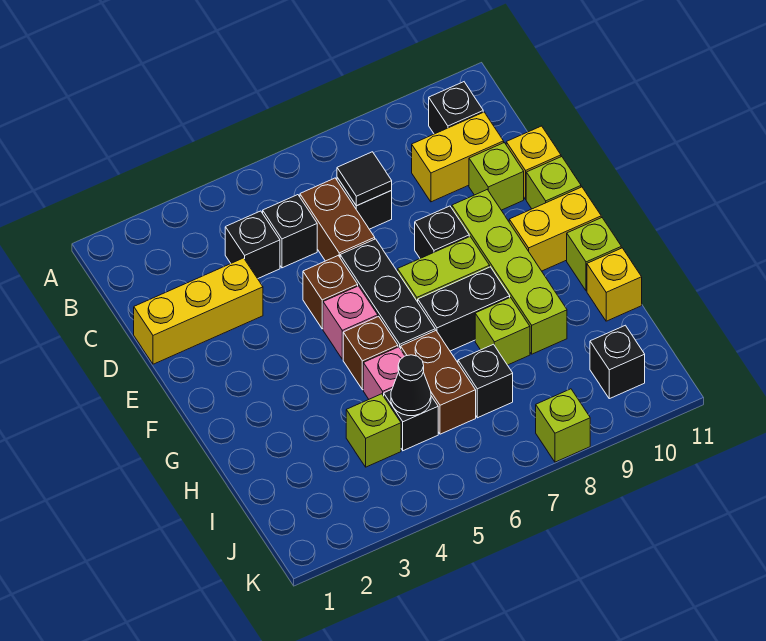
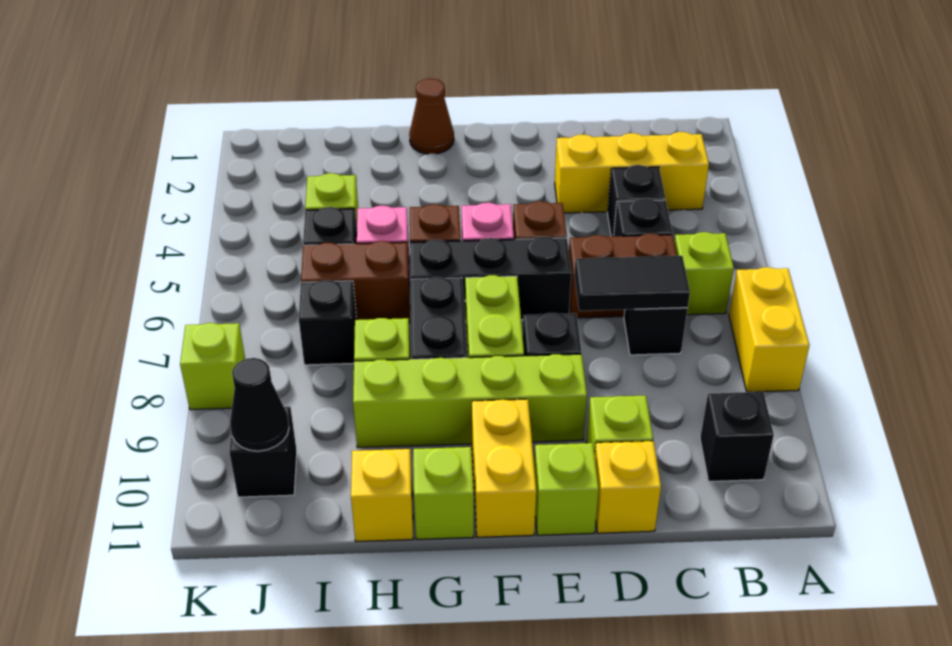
none -> lime 1x1 brick [674,232,734,315]
black 1x1 tile [337,152,392,206] -> black 1x2 tile [574,256,690,311]
yellow 1x2 brick [412,112,504,202] -> yellow 1x2 brick moved to [729,267,810,392]
yellow 1x3 brick [134,258,263,364] -> yellow 1x3 brick turned to [555,132,709,213]
none -> brown 1x1 cone [409,79,454,154]
black 1x1 cone [391,355,431,416] -> black 1x1 cone moved to [230,358,289,451]

